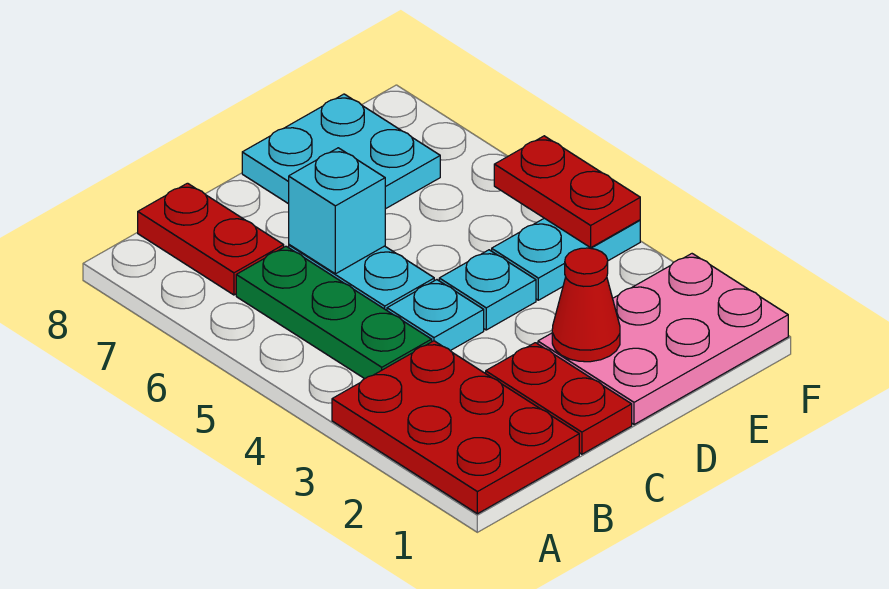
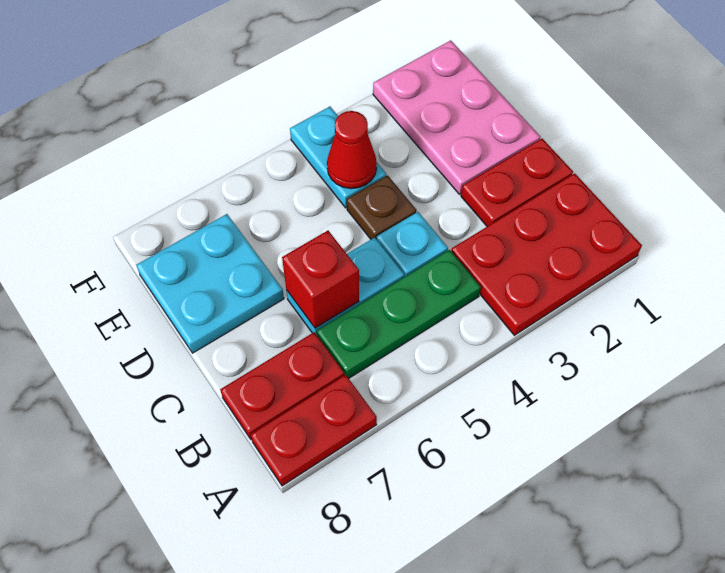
cyan 1x1 brick [289,148,385,274] -> red 1x1 brick [282,231,359,328]
red 1x1 cone [552,248,620,362] -> red 1x1 cone moved to [327,111,377,189]
cyan 1x1 plate [439,250,536,330] -> brown 1x1 plate [347,175,417,240]
red 1x2 plate [494,136,640,248] -> red 1x2 plate moved to [251,375,377,486]

